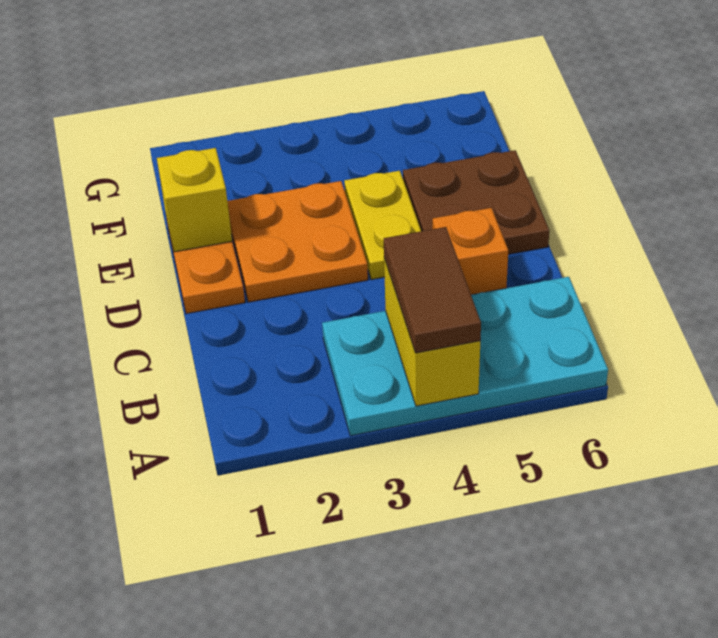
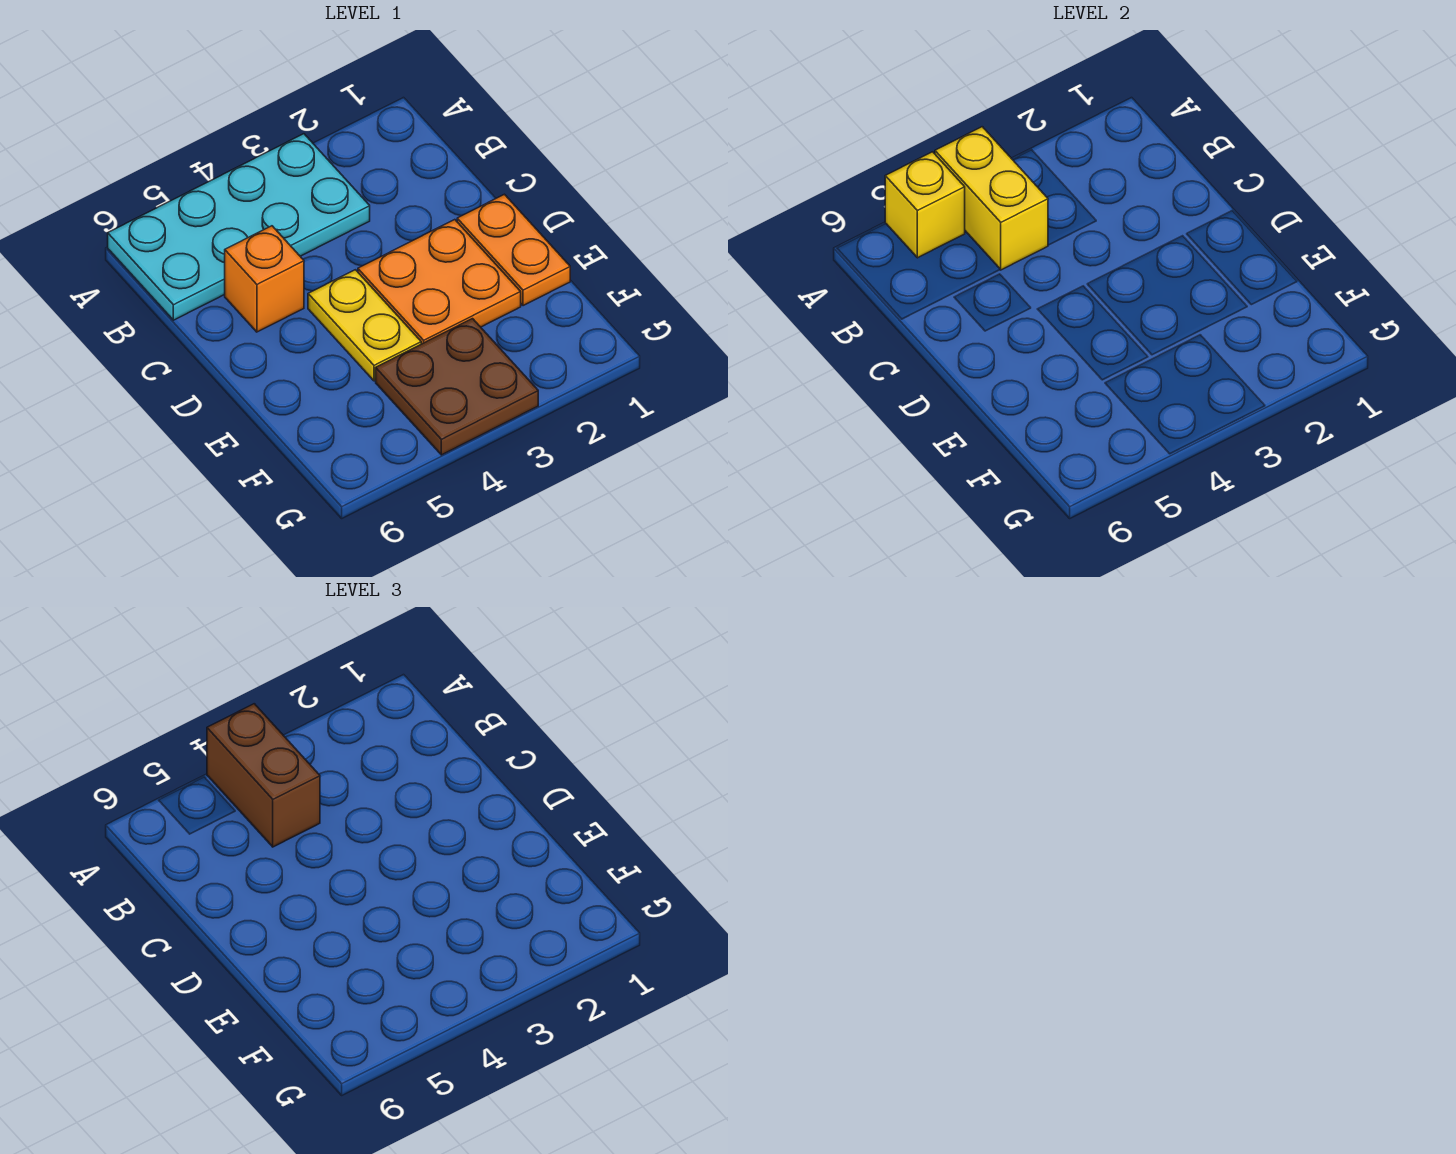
brown 1x2 tile [384,227,481,353] -> brown 1x2 brick [207,704,320,847]
brown 2x2 plate [403,150,549,254] -> brown 2x2 plate moved to [376,319,538,455]
yellow 1x1 brick [157,148,232,252] -> yellow 1x1 brick moved to [885,152,965,258]

